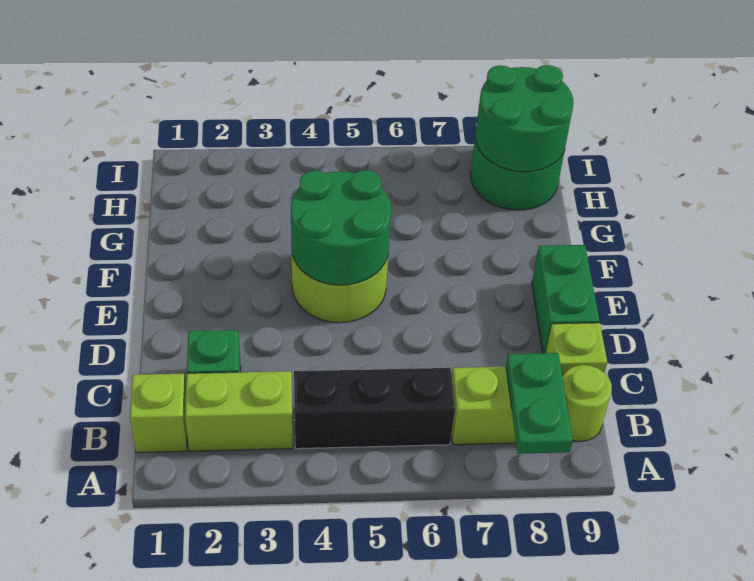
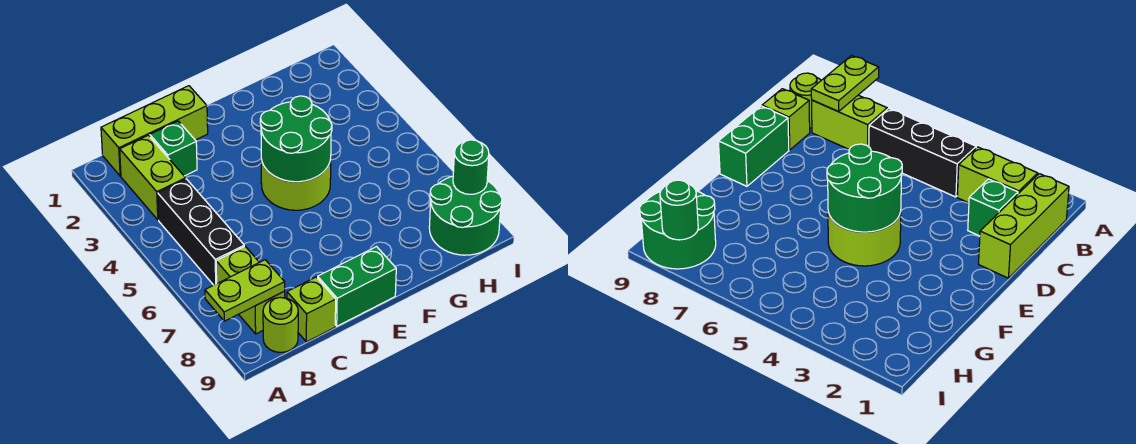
green 1x2 plate [506,353,573,454] -> lime 1x2 plate [205,260,285,321]
lime 1x1 brick [130,374,187,453] -> lime 1x3 brick [101,86,208,176]
green 2x2 round brick [475,65,573,172] -> green 1x1 round brick [453,140,489,194]

